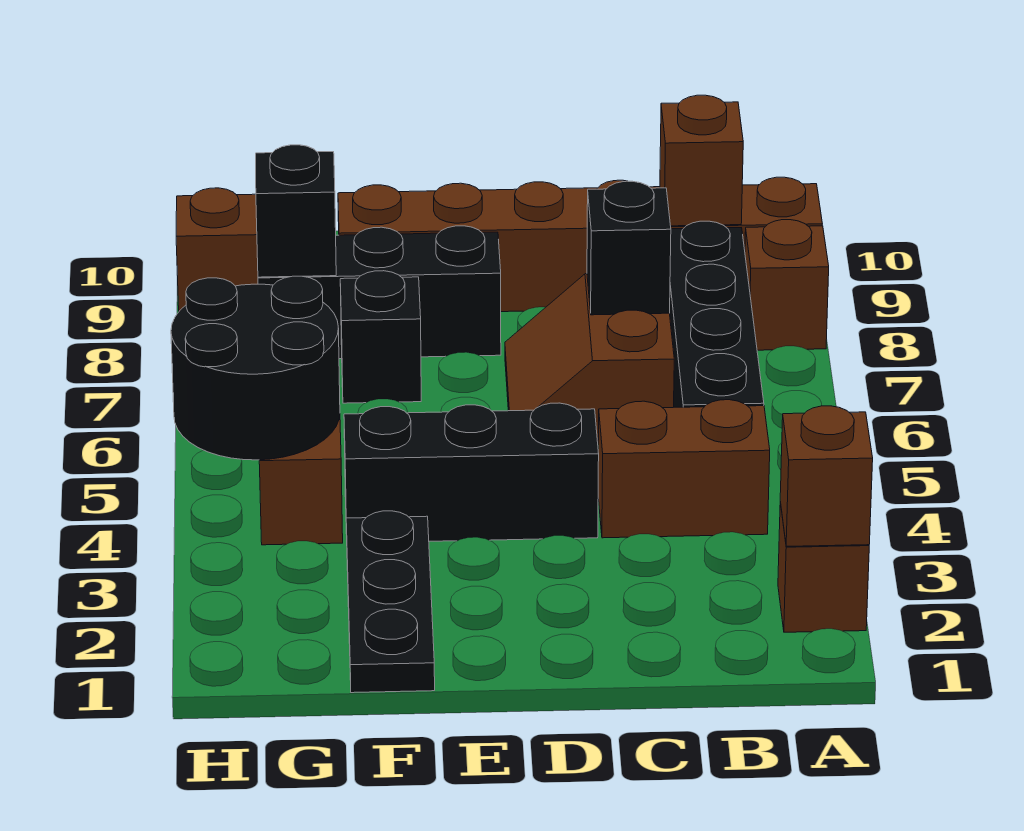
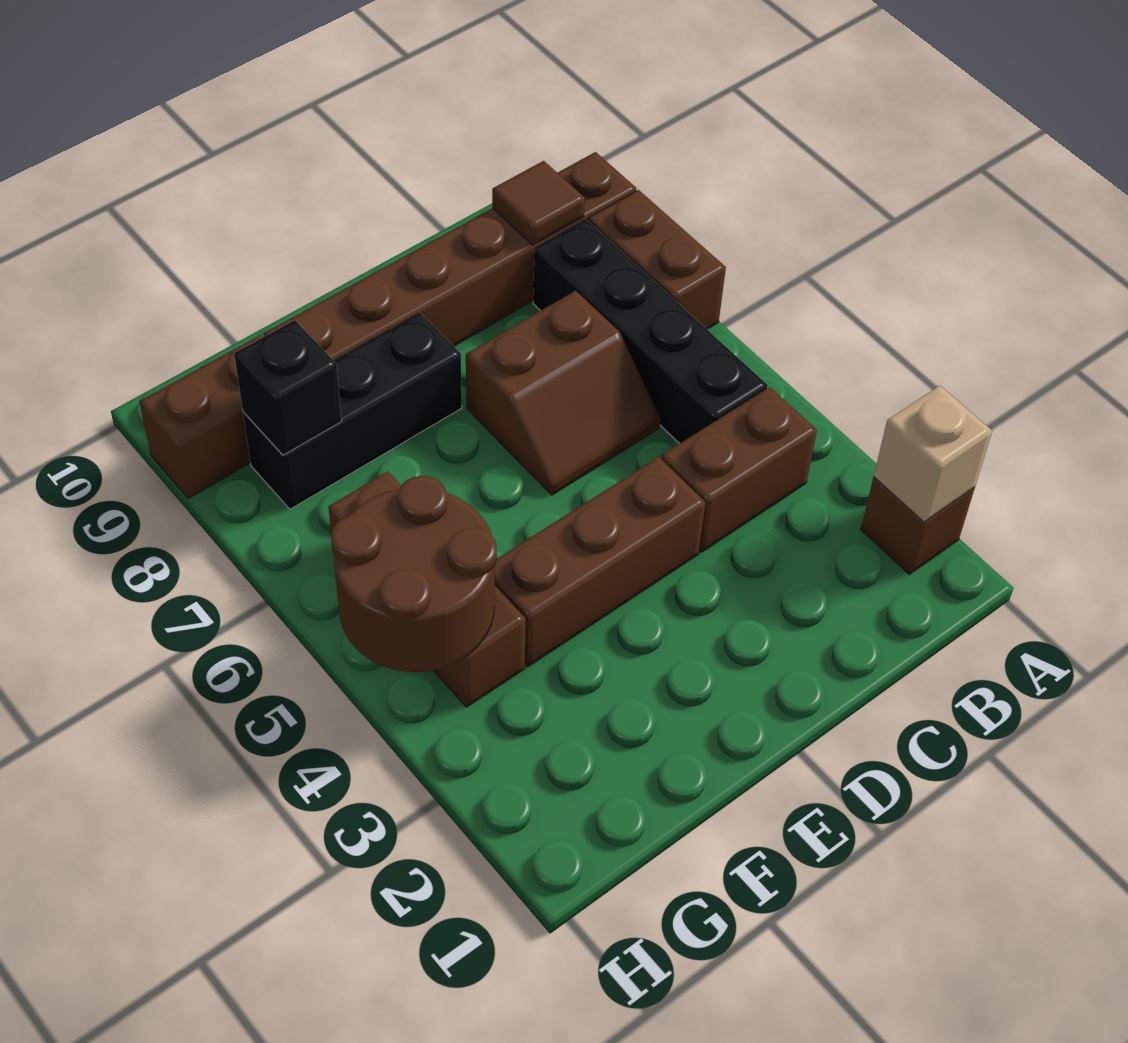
brown 1x1 brick [780,406,873,546] -> tan 1x1 brick [874,386,992,522]
brown 1x1 brick [745,220,829,350] -> brown 1x2 brick [588,190,726,329]
brown 1x1 brick [660,95,743,226] -> brown 1x1 tile [492,161,585,245]
brown 2x2 slope [505,274,674,442] -> brown 2x2 slope turned to [466,291,660,495]
black 1x1 brick [587,181,671,315] -> none
black 1x3 brick [344,403,599,541] -> brown 1x3 brick [495,457,705,667]
black 1x3 plate [346,511,435,693] -> none
black 1x1 brick [340,271,421,403] -> none
black 2x2 round brick [171,276,340,460] -> brown 2x2 round brick [331,476,497,672]

